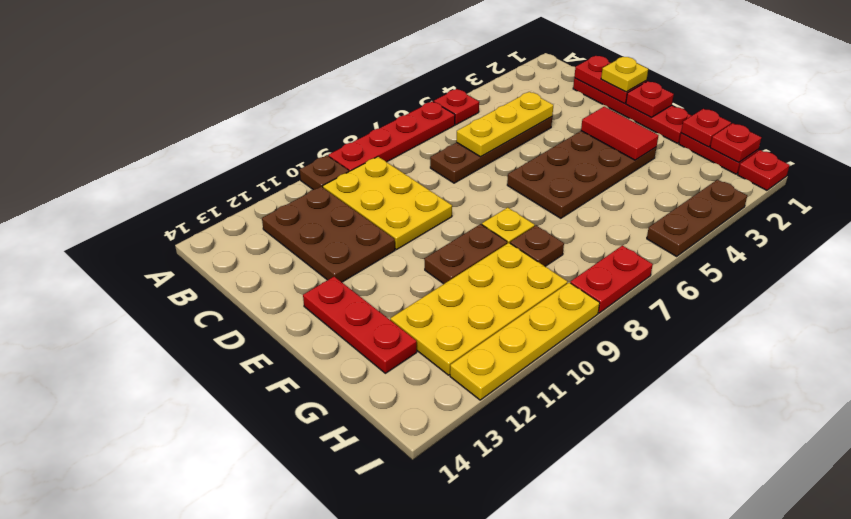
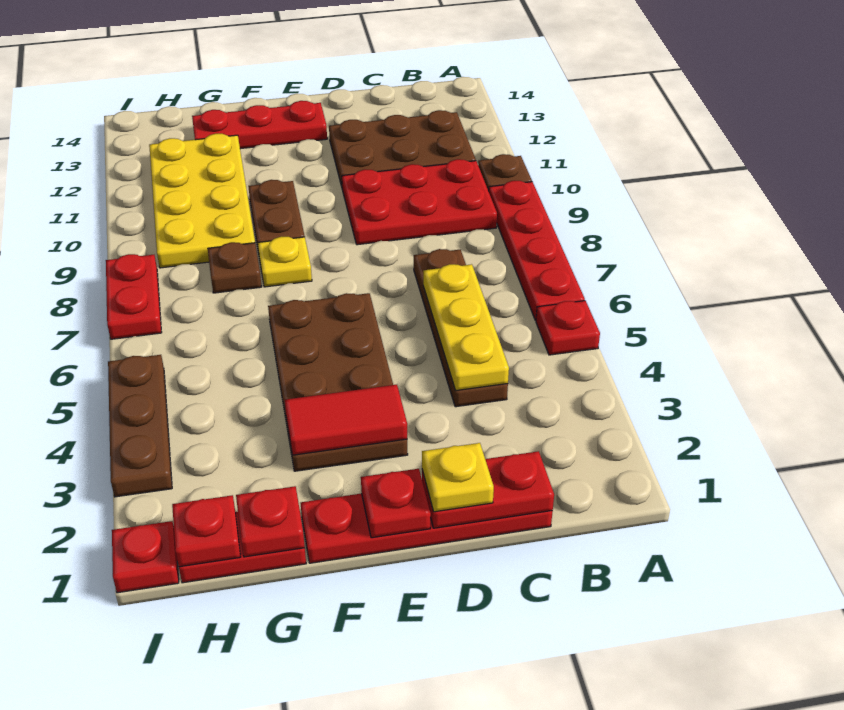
yellow 2x3 plate [323,157,452,250] -> red 2x3 plate [342,159,497,245]
yellow 1x4 plate [450,283,600,400] -> none

